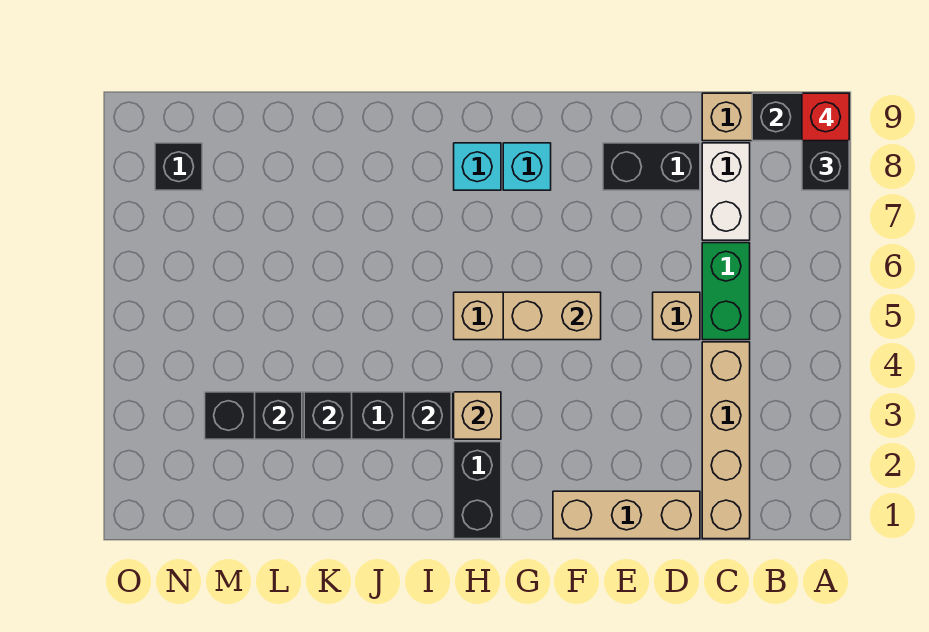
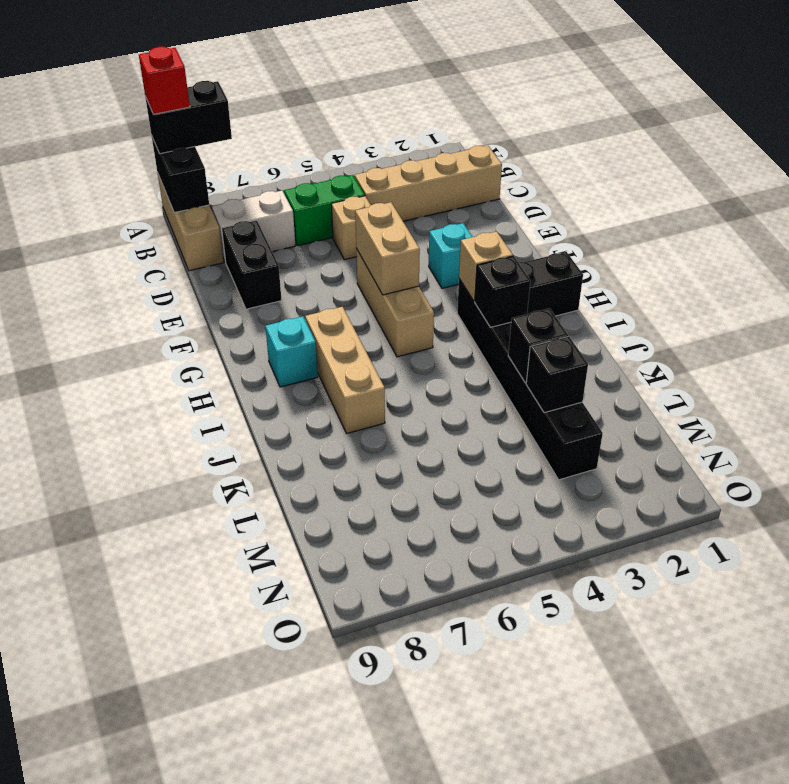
tan 1x3 brick [553,491,700,539] -> tan 1x3 brick moved to [305,307,385,434]
cyan 1x1 brick [503,143,551,190] -> cyan 1x1 brick moved to [429,223,472,288]
black 1x1 brick [155,143,202,190] -> none

